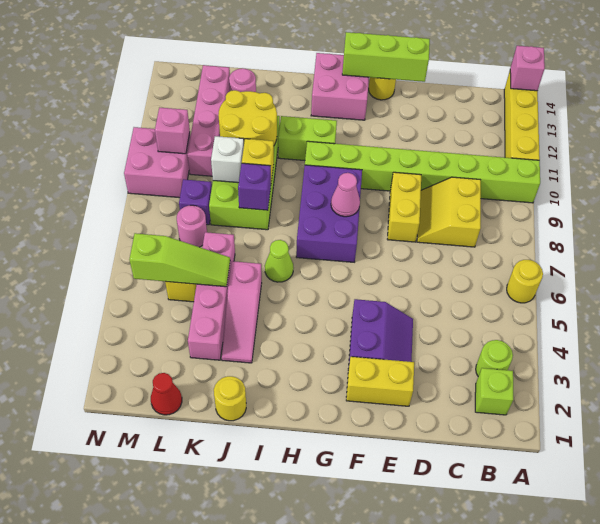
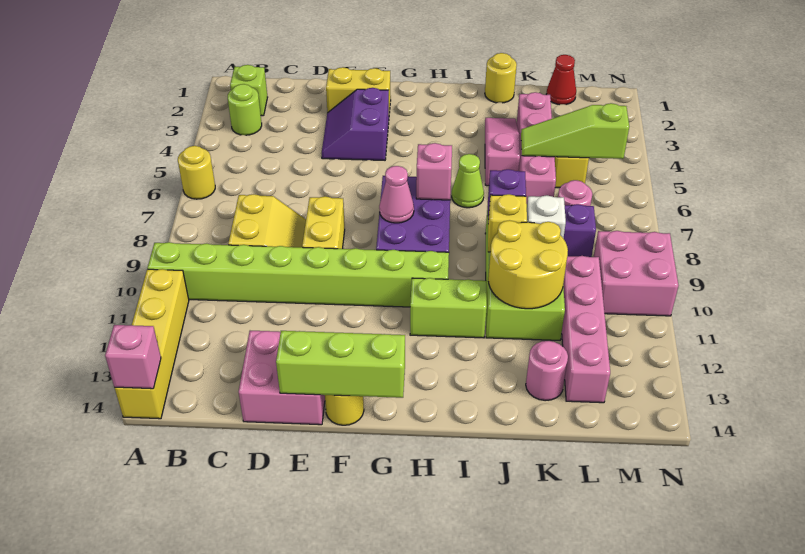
pink 2x2 brick [311,53,369,120] -> pink 2x2 brick moved to [239,331,325,425]
pink 1x1 brick [155,108,190,154] -> pink 1x1 brick moved to [416,143,452,200]

